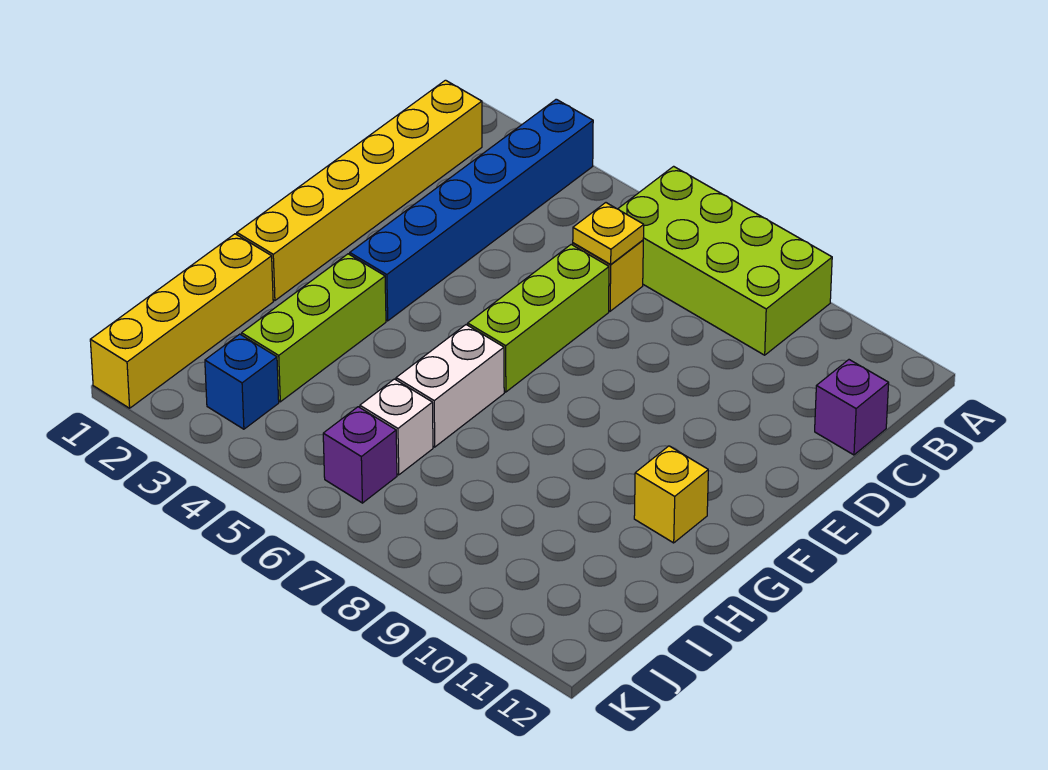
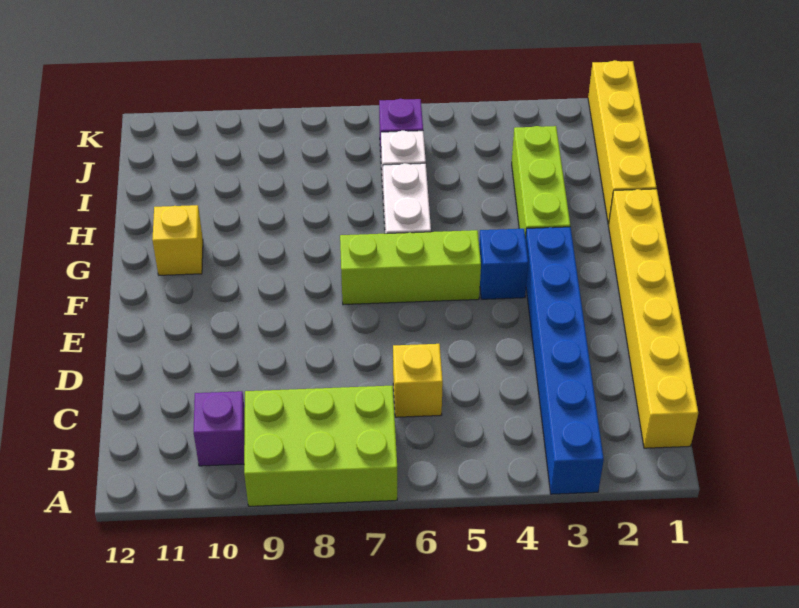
lime 2x4 brick [618,166,832,355] -> lime 2x3 brick [244,386,397,506]
yellow 1x1 plate [573,203,644,264] -> none
purple 1x1 brick [815,360,889,455] -> purple 1x1 brick moved to [194,391,245,466]
lime 1x3 brick [468,244,609,392] -> lime 1x3 brick turned to [340,230,481,305]
blue 1x1 brick [205,334,279,429] -> blue 1x1 brick moved to [479,229,528,299]

